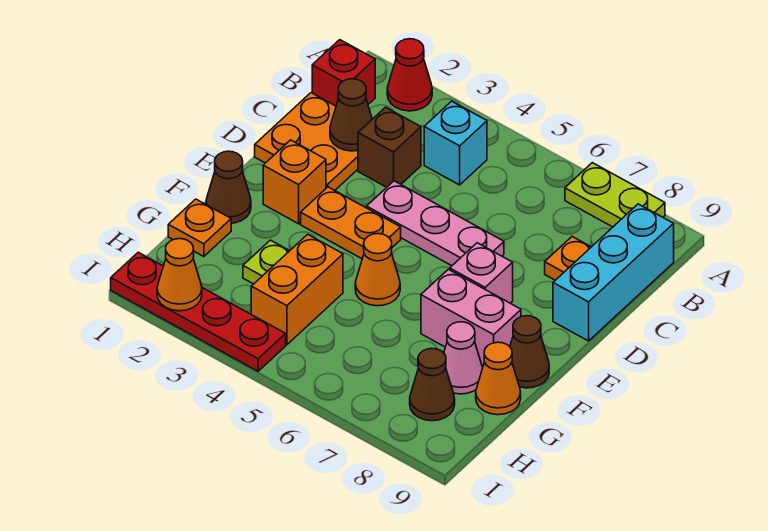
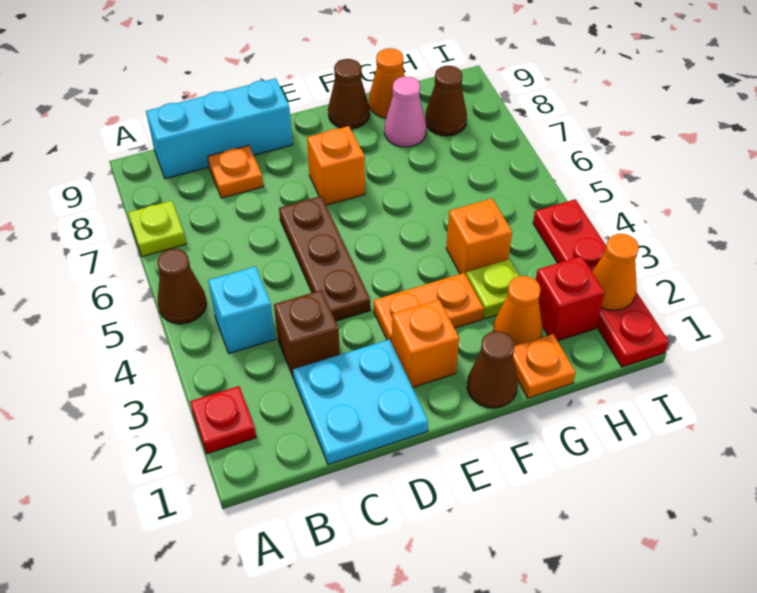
red 1x1 cone [387,39,432,111] -> red 1x1 plate [190,386,256,454]
lime 1x2 plate [565,163,665,227] -> lime 1x1 plate [128,201,186,257]
red 1x1 brick [312,40,375,106] -> red 1x1 brick moved to [536,256,605,341]
orange 2x2 plate [255,93,358,190] -> cyan 2x2 plate [293,340,428,465]
brown 1x1 cone [330,79,372,151] -> brown 1x1 cone moved to [157,249,207,324]
pink 1x3 plate [367,181,504,266] -> brown 1x3 plate [279,196,371,321]
orange 1x2 plate [301,187,401,259] -> orange 1x2 plate turned to [374,273,484,343]
pink 1x1 brick [450,243,513,303] -> orange 1x1 brick [307,126,365,205]
orange 1x1 cone [355,234,400,306] -> orange 1x1 cone moved to [493,276,542,346]
pink 1x2 brick [421,269,521,367] -> none
orange 1x2 brick [251,234,343,345] -> orange 1x1 brick [446,198,512,275]

